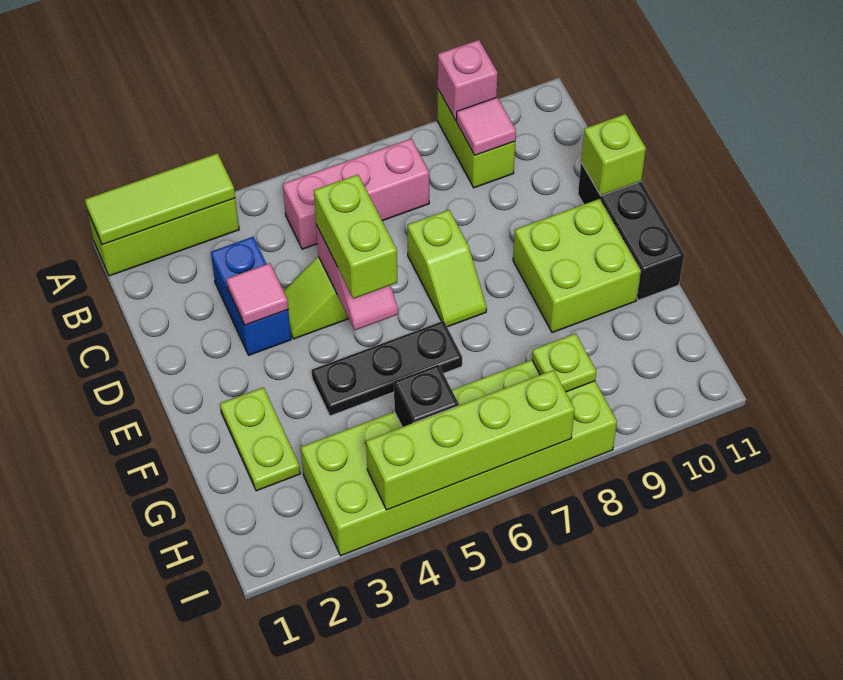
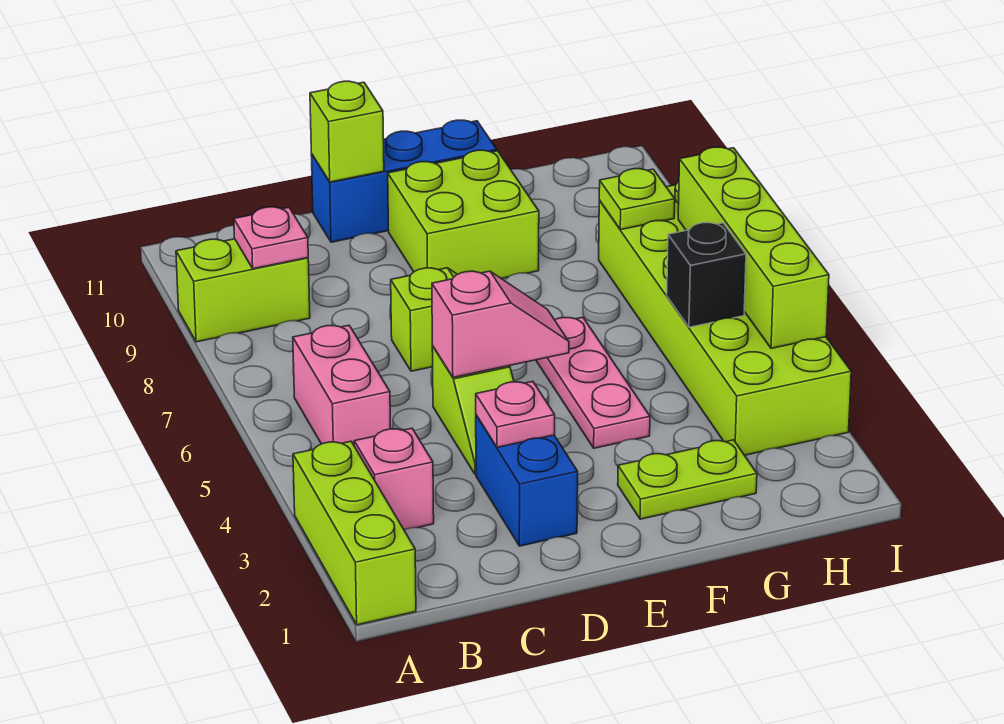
lime 1x3 tile [85,153,235,245] -> none
pink 1x1 brick [438,40,498,120] -> pink 1x1 brick moved to [354,428,434,530]
pink 1x3 brick [283,139,429,249] -> pink 1x2 brick [293,325,391,445]
pink 1x1 tile [456,97,516,155] -> pink 1x1 plate [234,207,308,269]
blue 1x2 brick [211,237,291,355] -> blue 1x2 brick turned to [476,415,578,546]
pink 1x1 tile [227,263,288,325] -> pink 1x1 plate [476,381,555,447]
lime 1x2 brick [314,175,397,299] -> none
black 1x3 brick [578,163,684,300] -> blue 1x3 brick [311,120,497,242]
black 1x3 plate [312,321,462,416] -> pink 1x3 plate [536,317,650,448]

